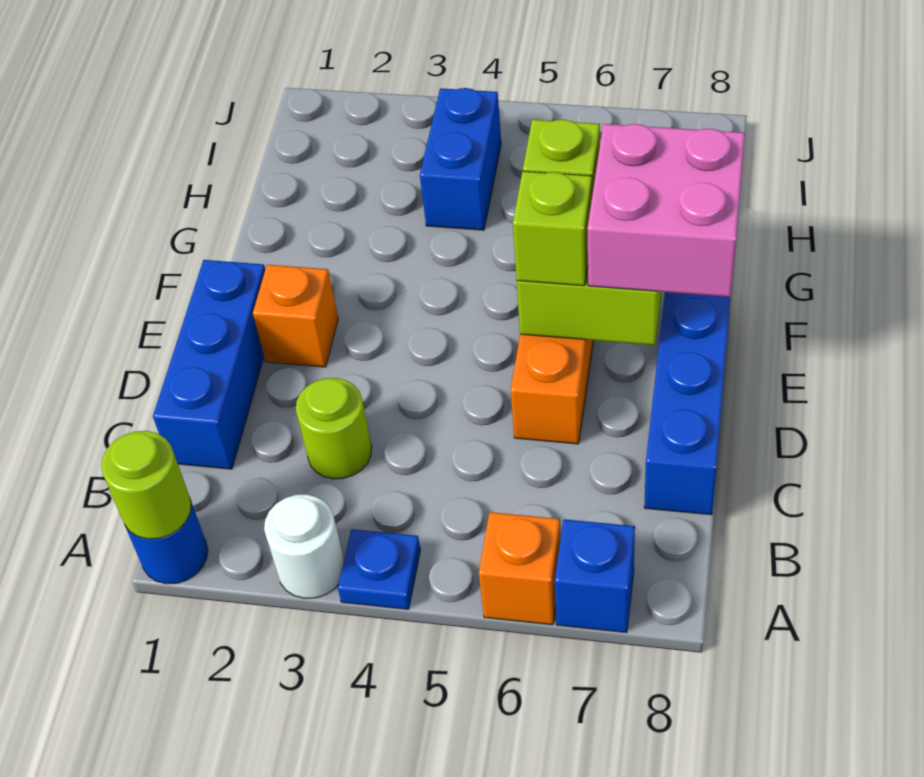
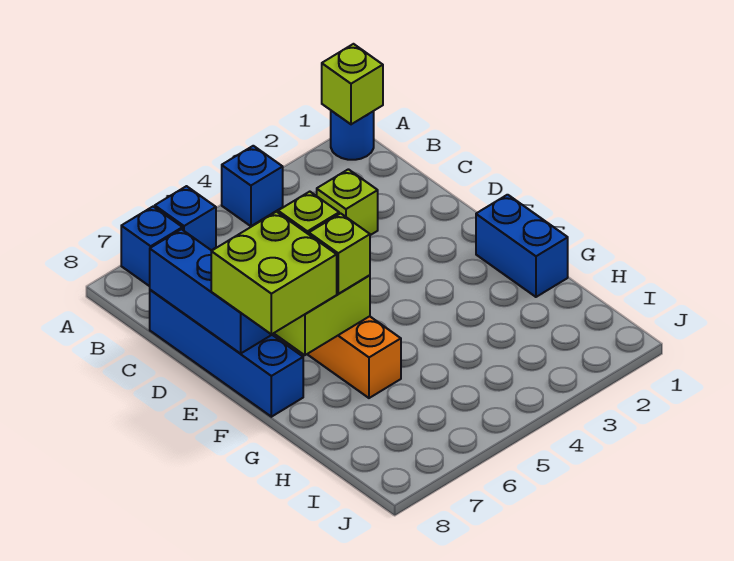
lime 1x1 round brick [101,431,191,539] -> lime 1x1 brick [322,44,383,124]
white 1x1 round brick [264,494,344,598] -> none
blue 1x1 plate [338,529,420,609] -> blue 1x1 brick [222,146,283,226]
orange 1x1 brick [479,512,561,625] -> blue 1x1 brick [155,186,216,250]
blue 1x3 brick [153,260,265,469] -> blue 1x3 brick moved to [150,229,272,353]
lime 1x1 round brick [296,378,372,479] -> lime 1x1 brick [317,169,378,235]
orange 1x1 brick [253,265,338,367] -> none
pink 2x2 brick [587,124,745,297] -> lime 2x2 brick [211,212,337,334]
blue 1x2 brick [420,88,501,230] -> blue 1x2 brick moved to [476,195,568,297]

